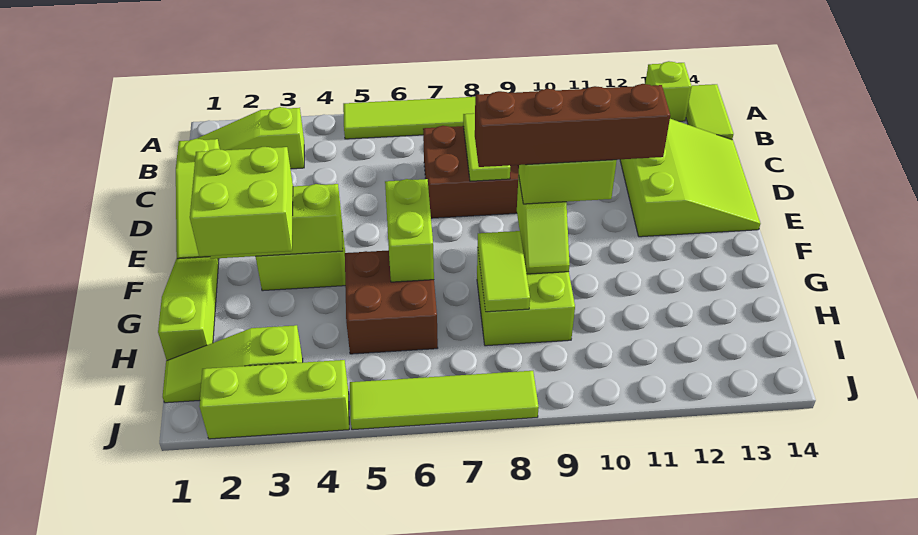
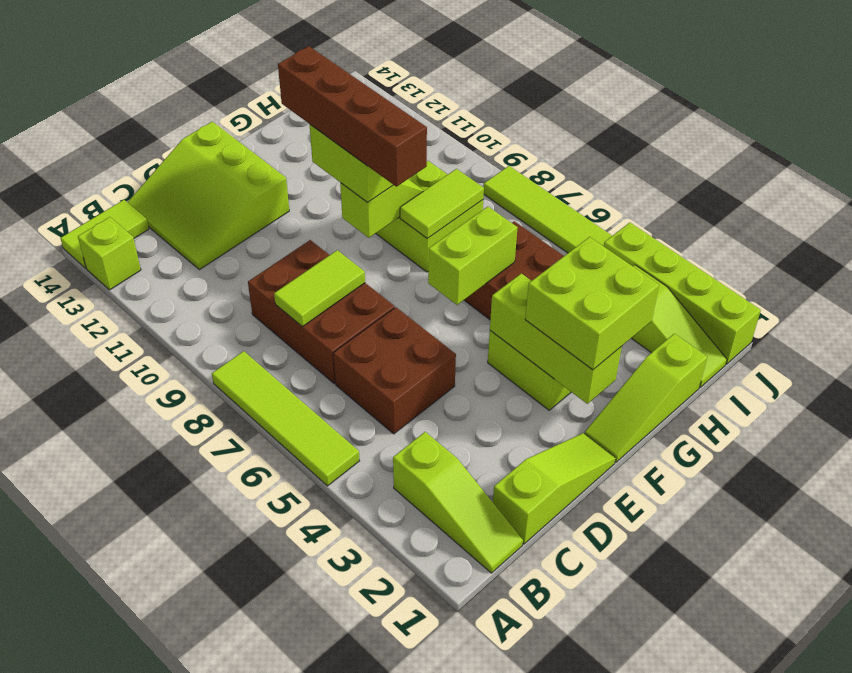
none -> brown 2x2 brick [333,307,456,434]
lime 3x3 slope [620,119,760,237] -> lime 3x3 slope turned to [128,122,289,270]
lime 1x3 brick [199,360,349,439] -> lime 1x4 brick [604,223,761,364]

